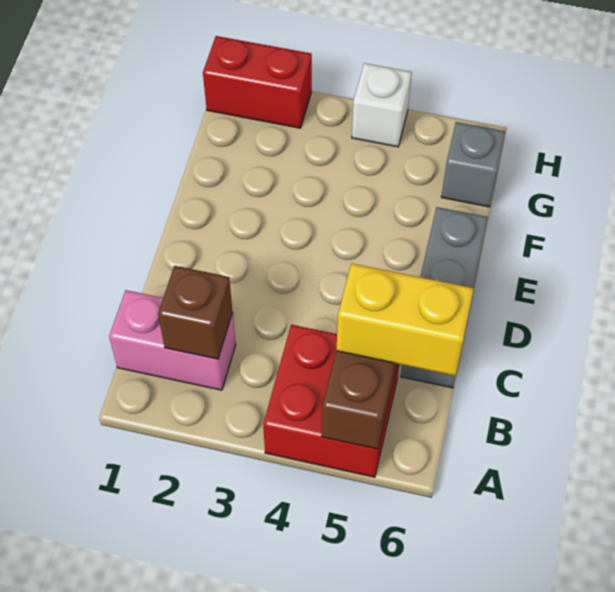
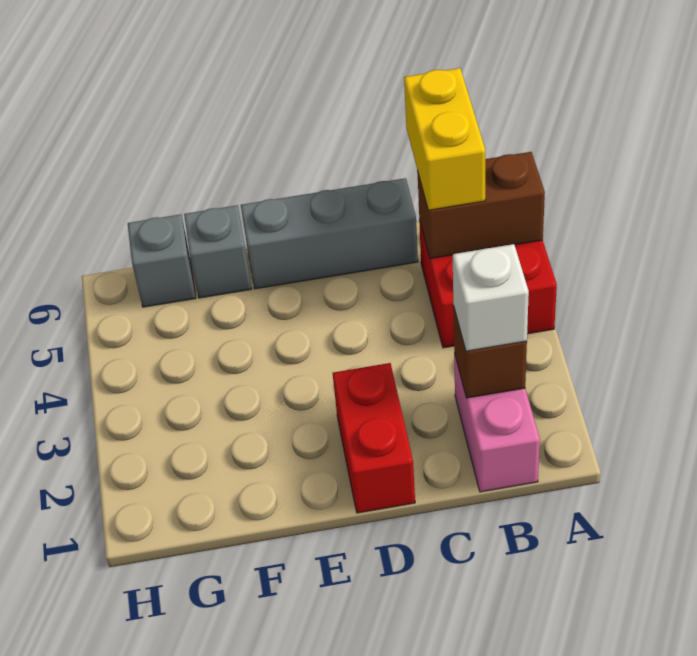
none -> grey 1x1 brick [184,205,252,298]
red 1x2 brick [203,36,312,128] -> red 1x2 brick moved to [333,363,415,513]
white 1x1 brick [352,63,412,147] -> white 1x1 brick moved to [453,244,529,351]

